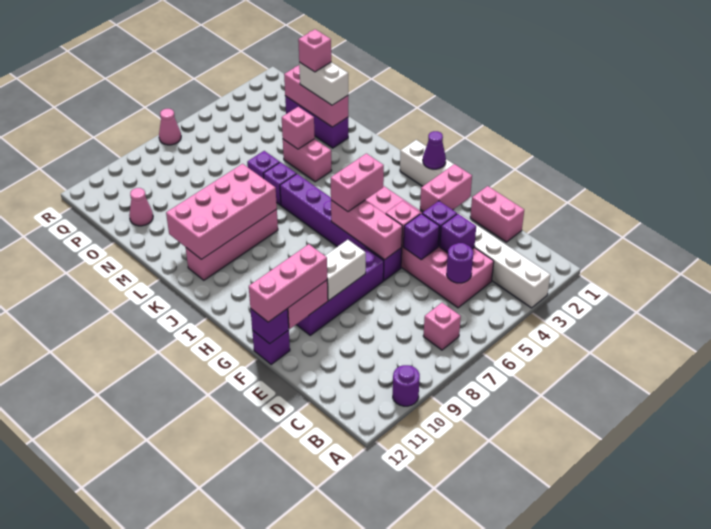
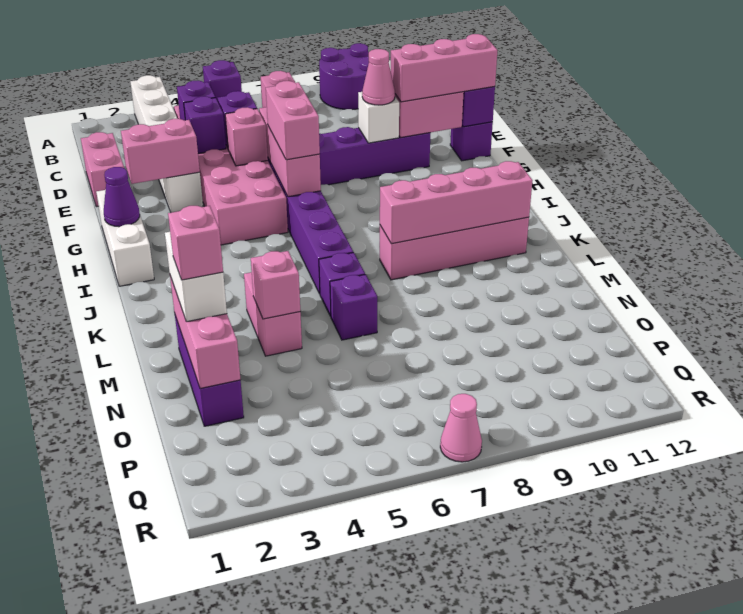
purple 1x1 round brick [393,365,420,406] -> purple 2x2 round brick [319,43,369,110]
purple 1x1 round brick [447,243,473,283] -> purple 1x1 brick [203,60,242,101]
white 1x2 brick [325,240,366,300] -> white 1x1 brick [358,92,399,143]
pink 1x2 brick [331,153,384,212] -> pink 1x2 brick turned to [266,81,320,160]
pink 2x4 brick [166,164,277,259] -> pink 1x4 brick [380,161,533,244]
pink 1x1 cone [129,188,153,226] -> pink 1x1 cone moved to [362,49,395,105]

